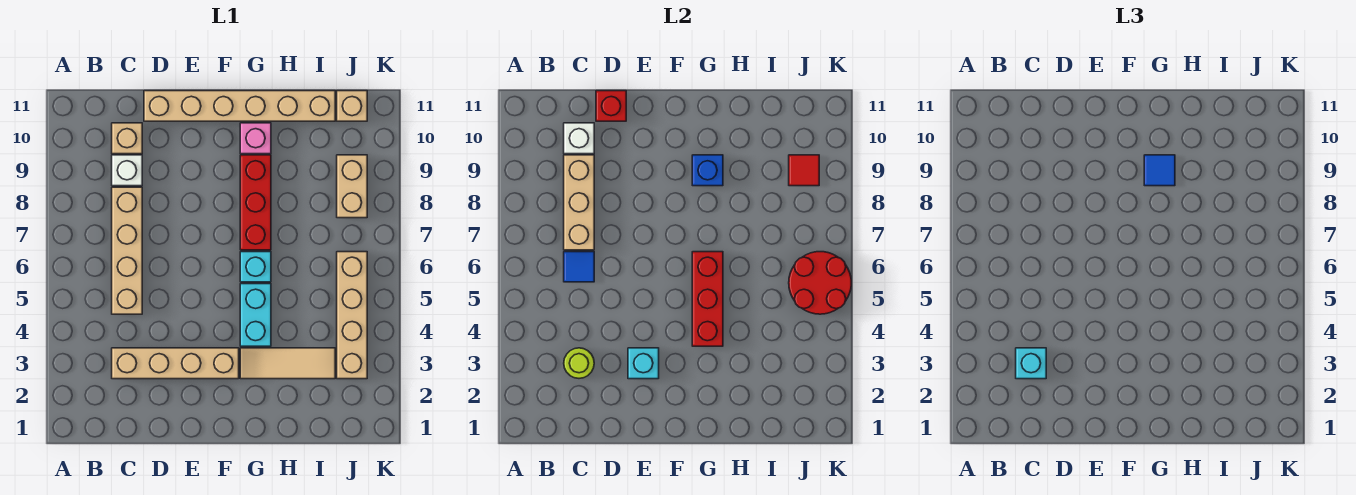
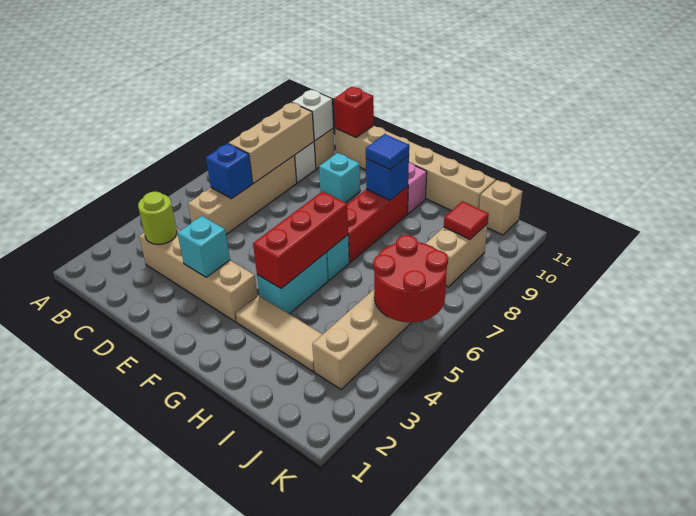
cyan 1x1 brick [1016,348,1046,379] -> cyan 1x1 brick moved to [319,153,360,203]
blue 1x1 tile [564,252,594,282] -> blue 1x1 brick [206,143,253,199]

